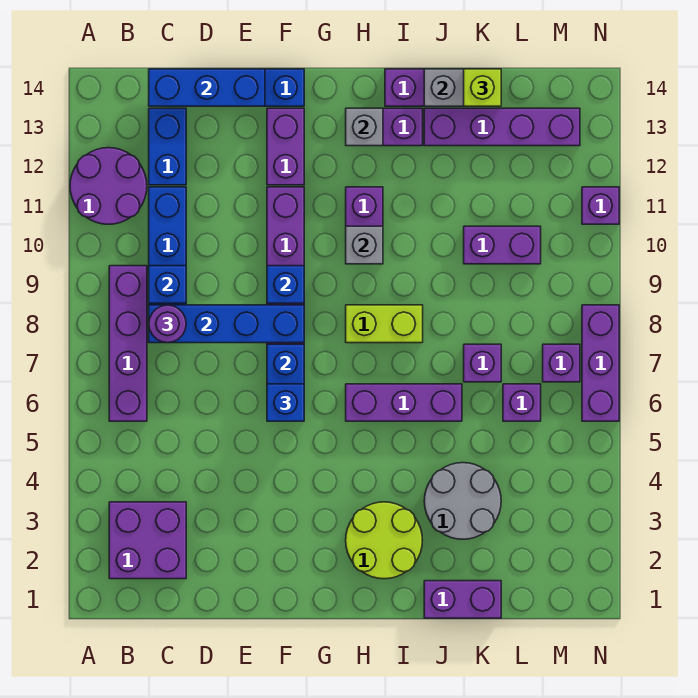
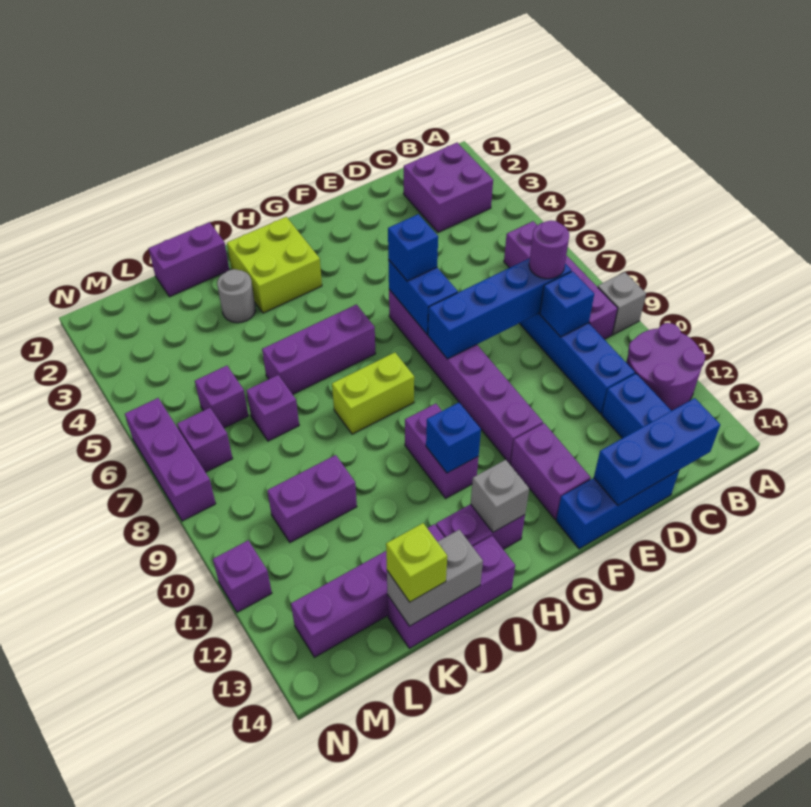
blue 1x1 brick [267,266,304,303] -> blue 1x1 brick moved to [426,403,481,473]
lime 2x2 round brick [346,502,422,579] -> lime 2x2 brick [227,217,322,313]
grey 1x1 brick [346,226,383,264] -> grey 1x1 brick moved to [598,272,646,335]
grey 2x2 round brick [424,463,501,539] -> grey 1x1 round brick [217,269,256,323]

